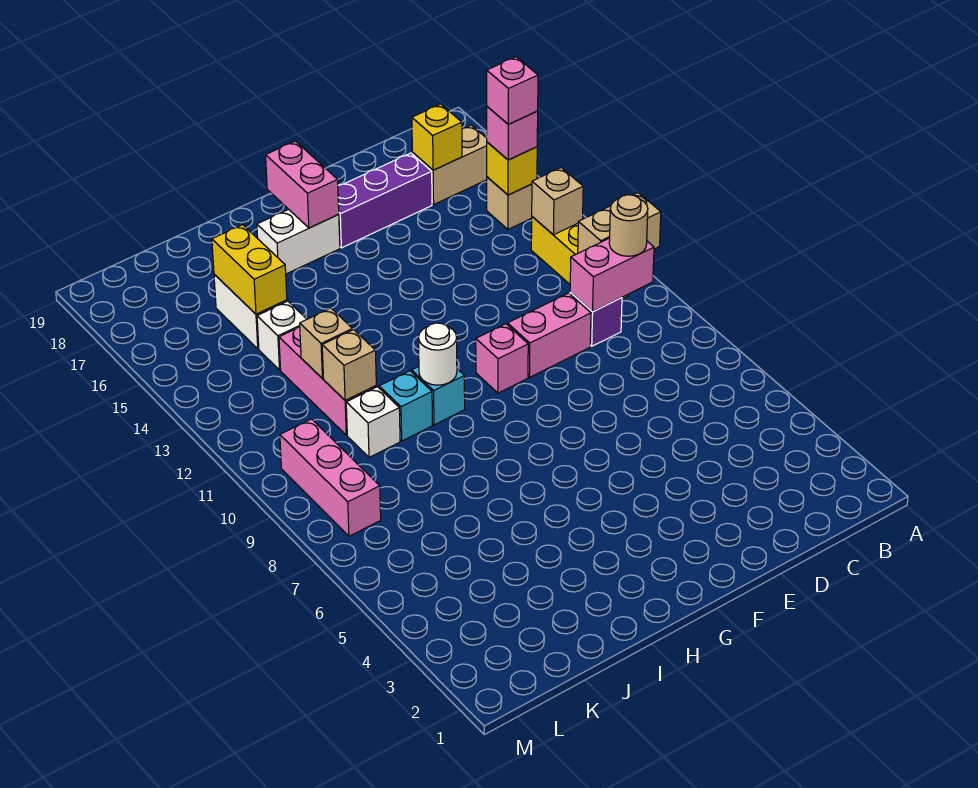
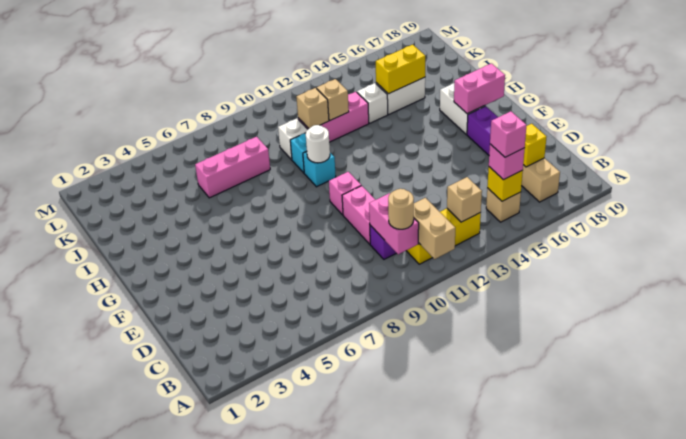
pink 1x3 brick [280,419,381,536] -> pink 1x3 brick moved to [195,137,270,198]

